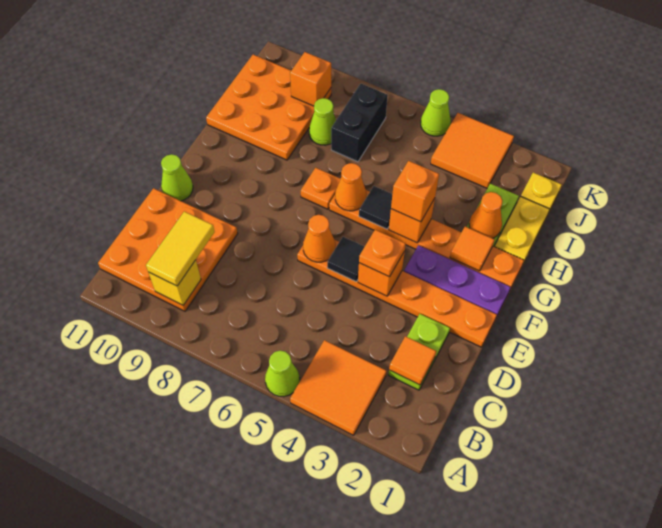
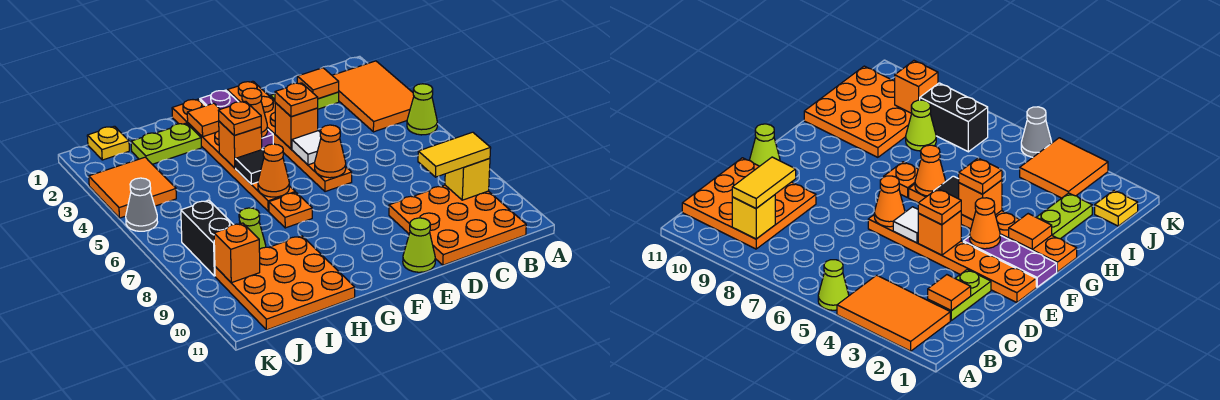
orange 2x2 tile [290,340,387,435] -> orange 2x3 tile [332,61,414,132]
black 1x1 tile [327,237,364,282] -> white 1x1 tile [292,131,321,165]
orange 1x1 brick [391,161,439,222] -> orange 1x1 plate [218,101,261,135]
yellow 1x2 plate [495,197,550,263] -> none
orange 1x1 cone [469,192,503,238] -> orange 1x1 cone moved to [242,88,268,137]
black 1x2 brick [331,84,388,162] -> black 1x2 brick turned to [181,200,233,276]
lime 1x1 cone [421,89,451,136] -> grey 1x1 cone [126,178,158,231]

